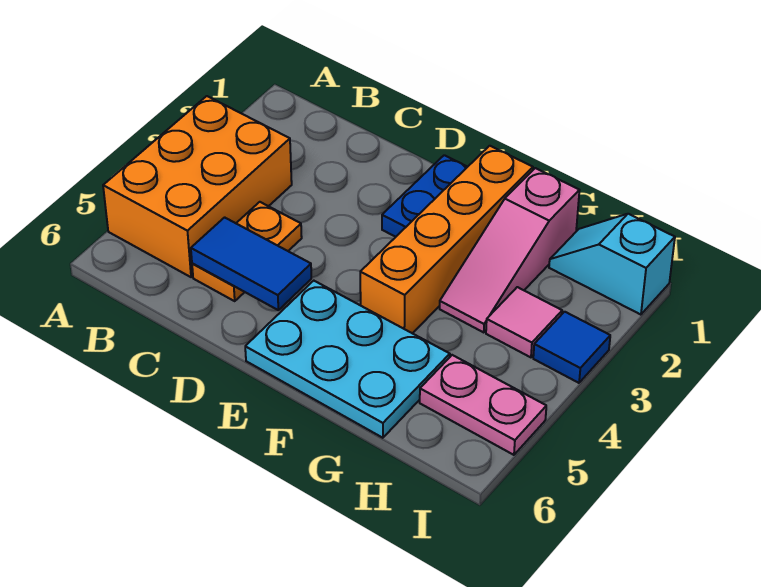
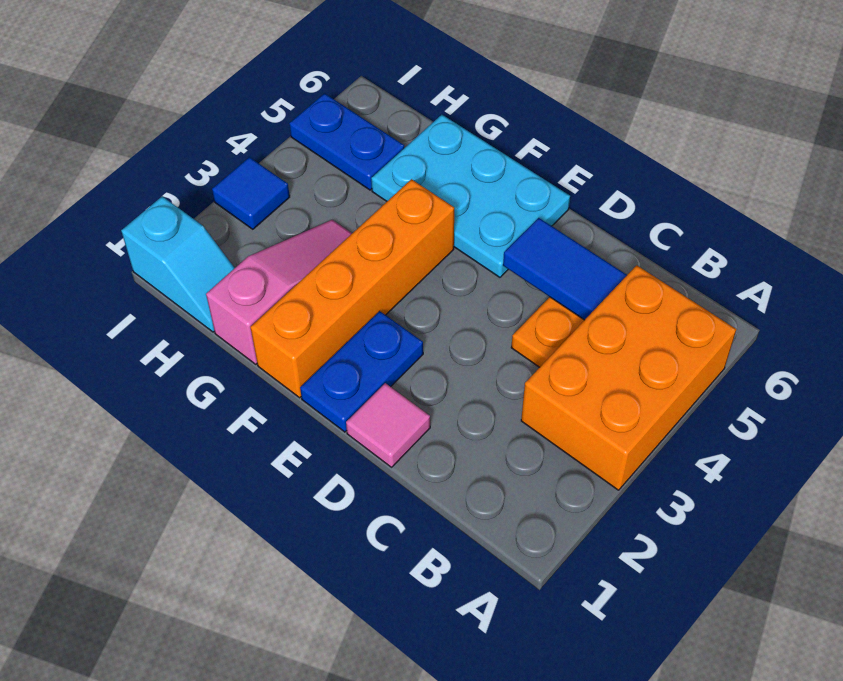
pink 1x1 tile [486,287,562,357] -> pink 1x1 tile moved to [346,383,430,467]
pink 1x2 plate [420,355,546,455] -> blue 1x2 plate [289,93,404,190]

